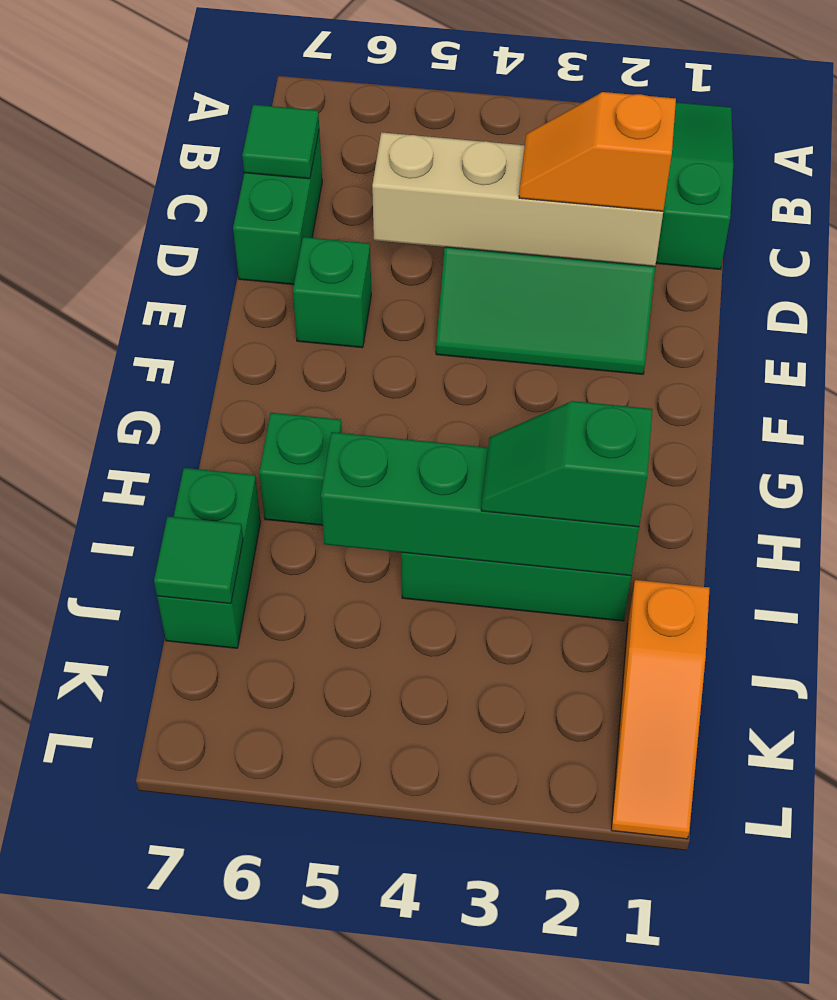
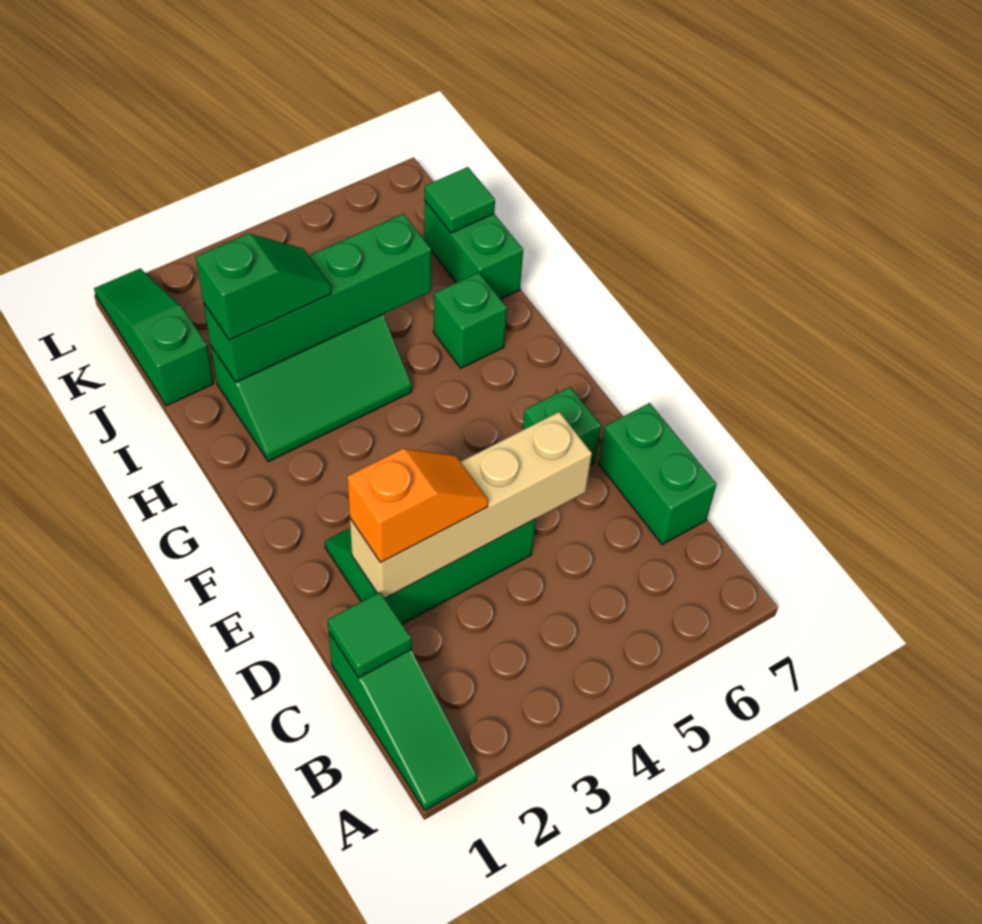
green 1x1 tile [242,105,319,179] -> green 1x1 tile moved to [328,592,411,677]
orange 1x3 slope [611,580,710,839] -> green 1x3 slope [94,268,214,406]

